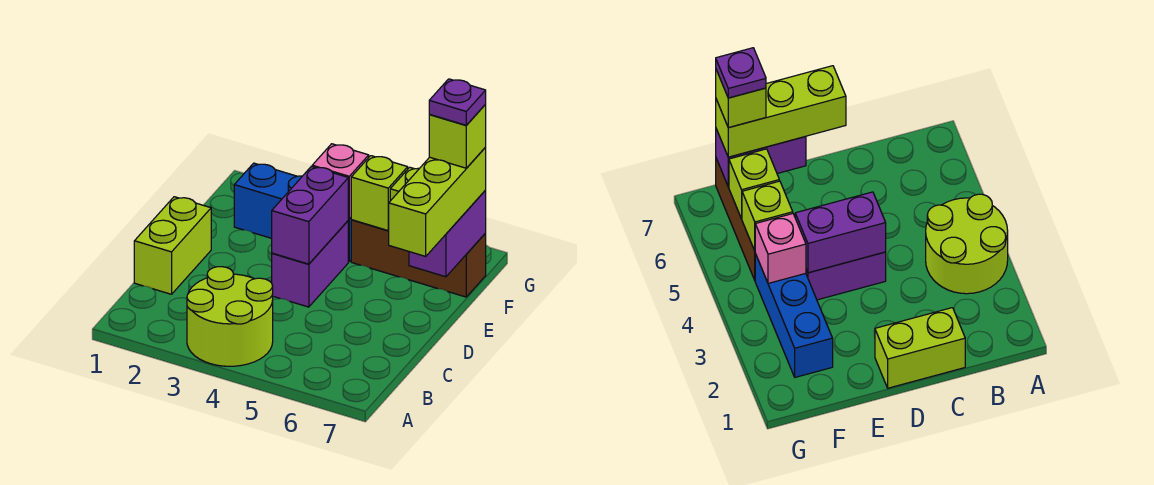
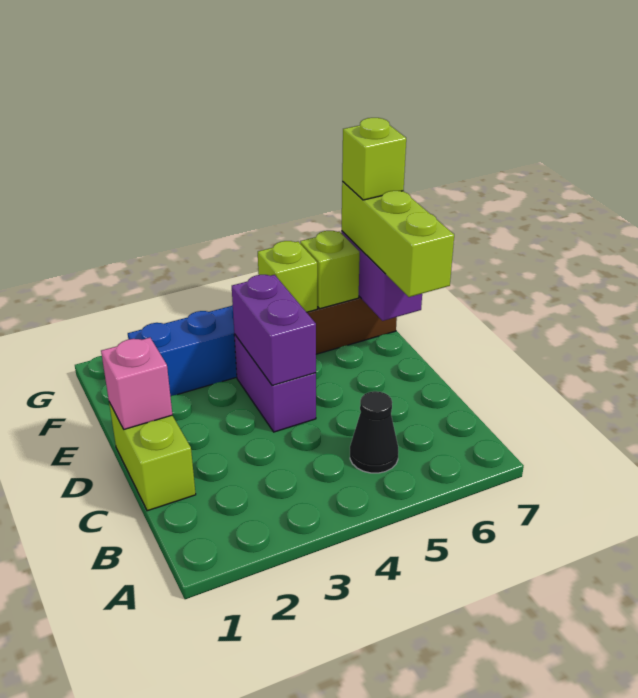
lime 2x2 round brick [187,267,273,366] -> none
none -> black 1x1 cone [350,391,398,473]
pink 1x1 brick [312,144,369,219] -> pink 1x1 brick moved to [101,338,172,429]
purple 1x1 plate [429,79,486,125] -> none

